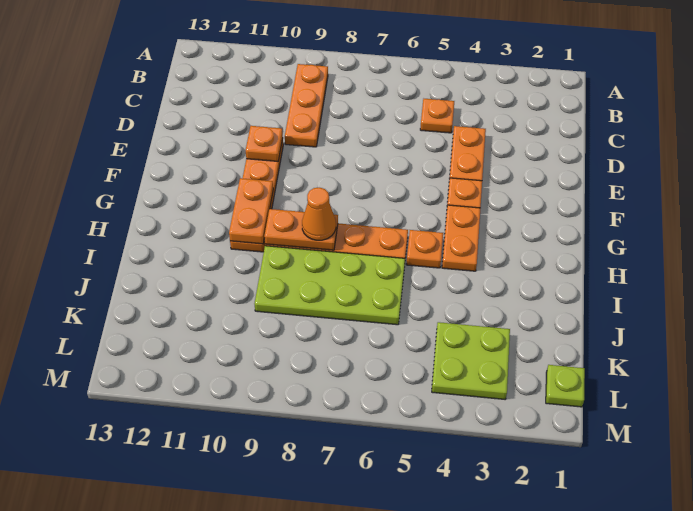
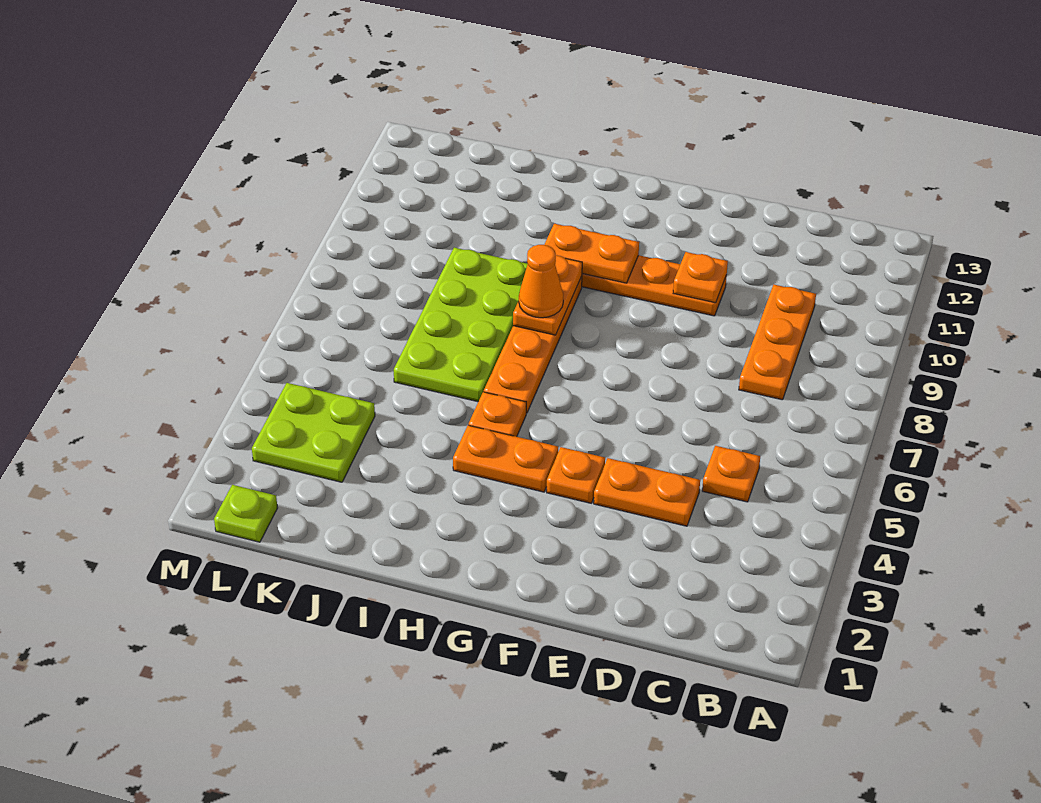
orange 1x3 plate [285,64,328,147] -> orange 1x3 plate turned to [739,285,816,400]

